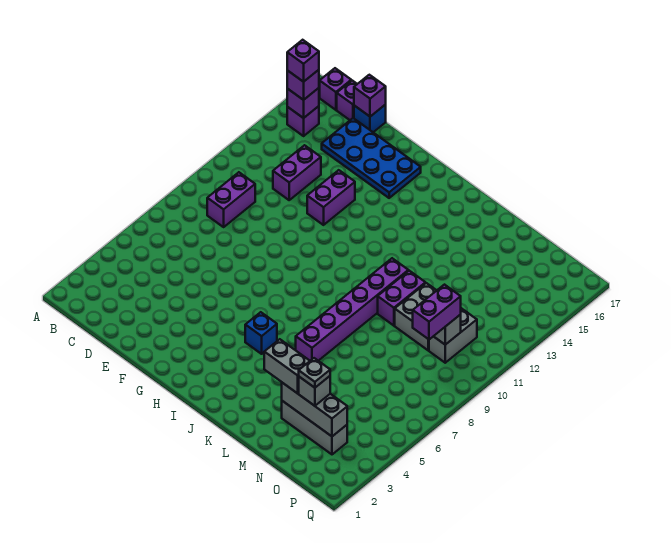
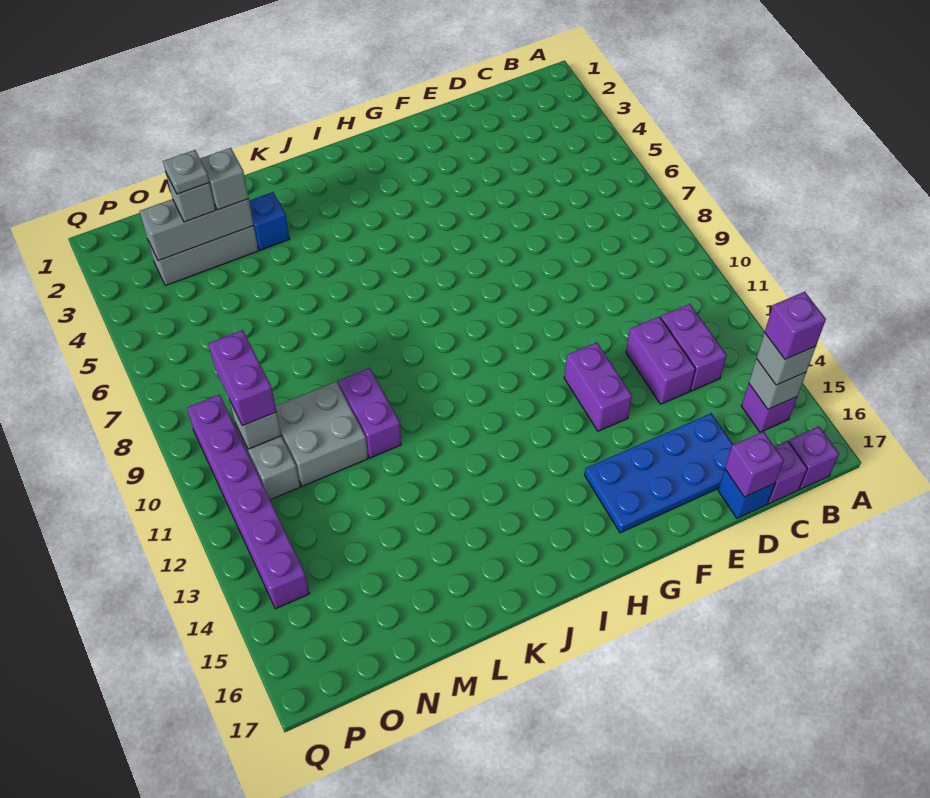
purple 1x1 brick [287,88,319,118] -> grey 1x1 brick [749,359,806,409]
purple 1x1 brick [287,70,319,100] -> grey 1x1 brick [756,333,816,385]
purple 1x2 brick [207,172,255,227] -> purple 1x2 brick moved to [661,304,727,391]
blue 1x1 brick [245,312,277,354] -> blue 1x1 brick moved to [249,192,289,250]
purple 1x6 brick [296,258,408,361] -> purple 1x6 brick moved to [187,395,309,609]
grey 1x2 brick [264,339,309,393] -> grey 1x1 brick [200,148,249,210]

